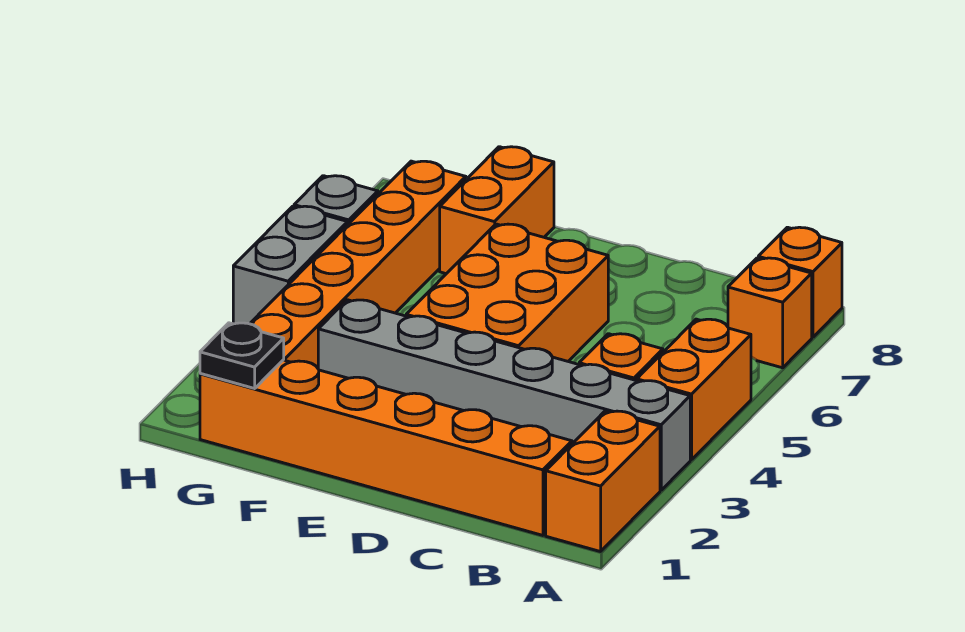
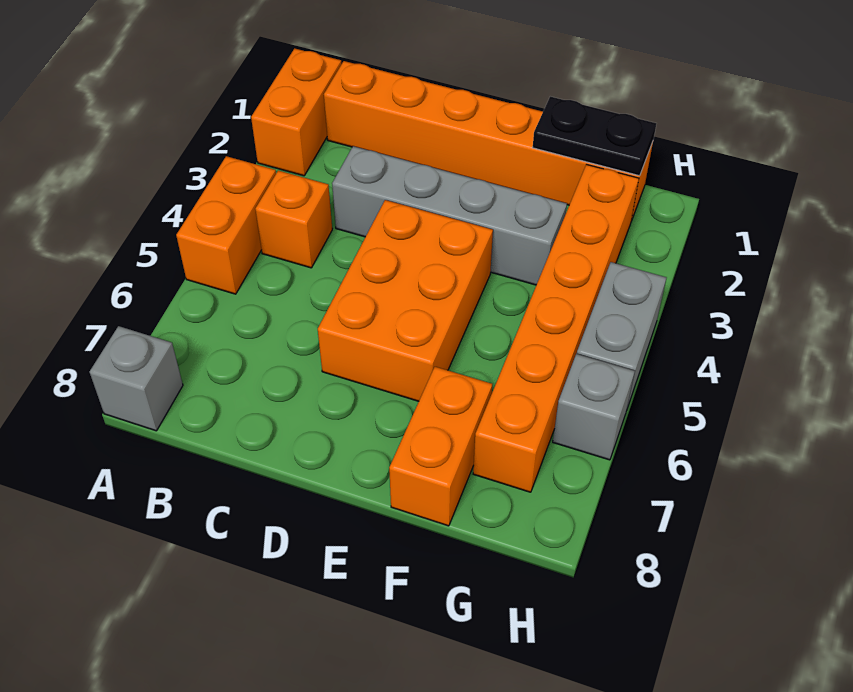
grey 1x6 brick [318,300,690,490] -> grey 1x4 brick [332,146,567,285]
orange 1x1 brick [728,258,812,368] -> none
orange 1x1 brick [758,227,842,337] -> grey 1x1 brick [89,326,183,431]
black 1x1 plate [200,323,284,388] -> black 1x2 plate [533,97,656,176]

